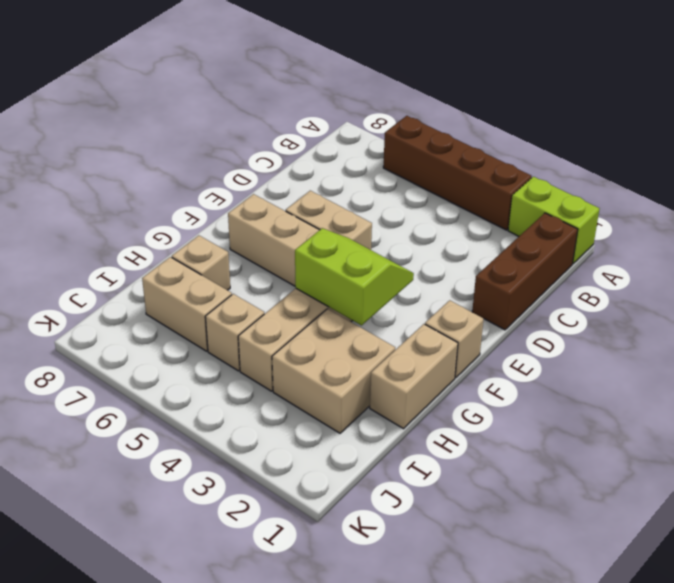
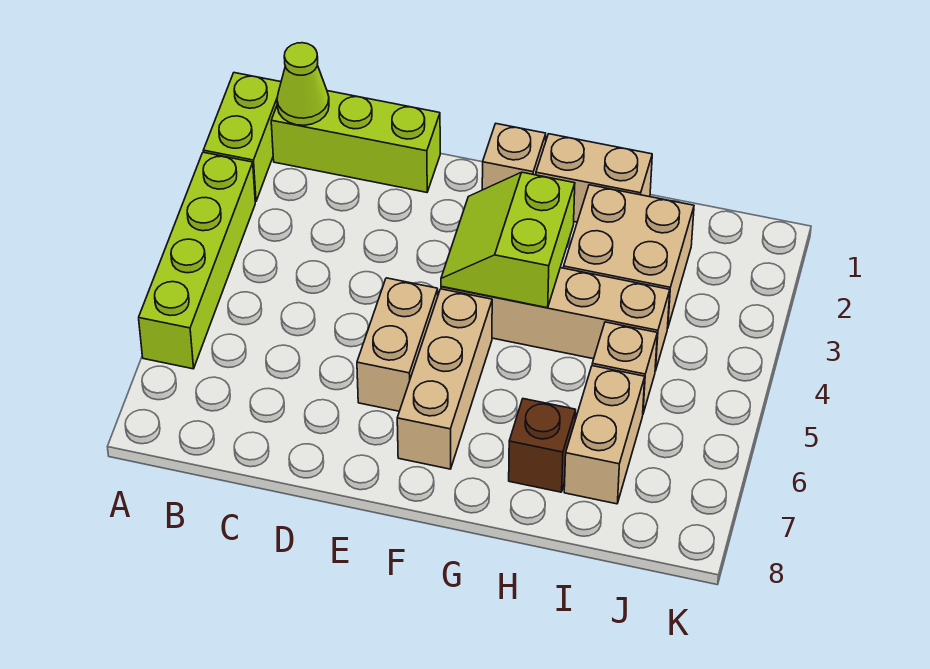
brown 1x4 brick [383,116,532,230] -> lime 1x4 brick [139,152,255,369]
brown 1x3 brick [472,213,578,330] -> lime 1x3 brick [271,91,440,192]
none -> lime 1x1 cone [277,43,329,125]
tan 1x1 brick [172,235,230,290] -> brown 1x1 brick [509,399,576,492]

